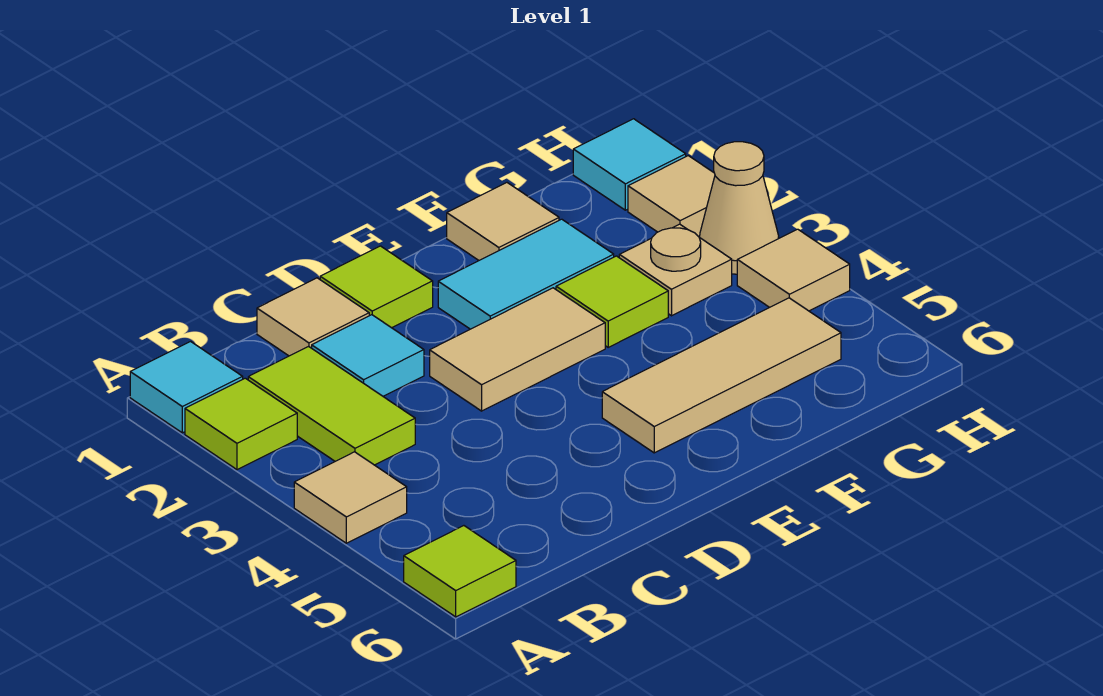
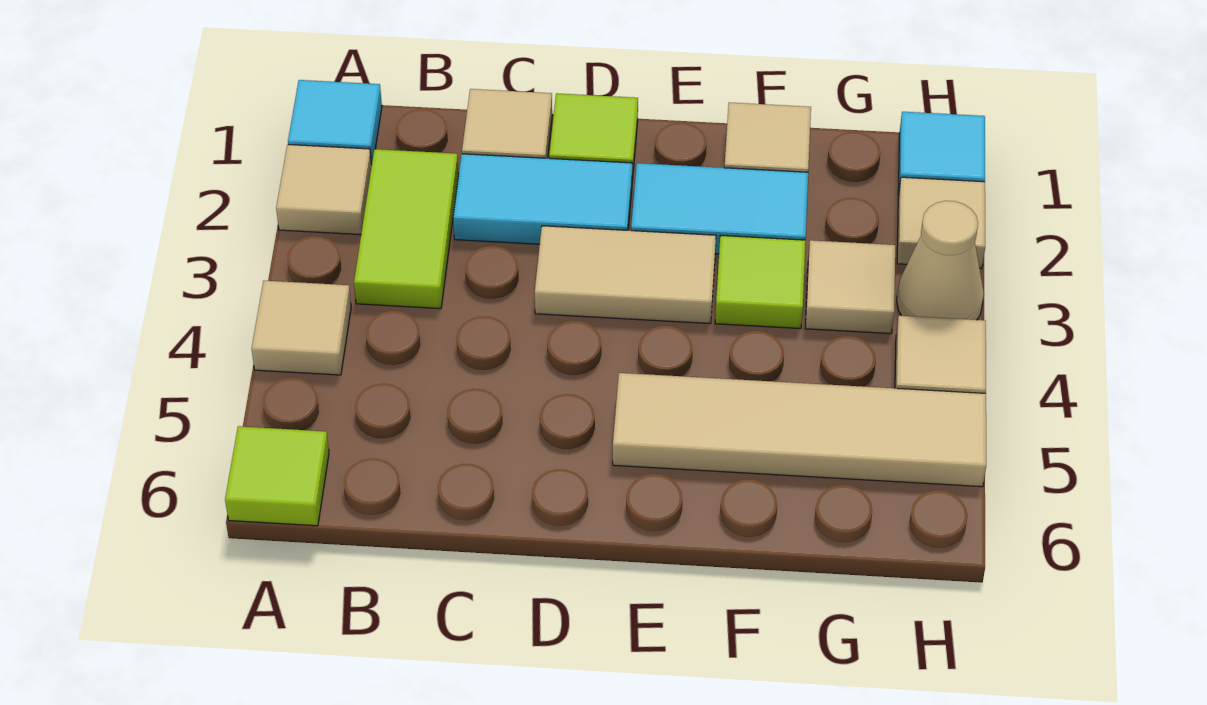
lime 1x1 tile [185,378,297,470] -> tan 1x1 tile [276,145,372,235]
cyan 1x1 tile [312,315,424,396] -> cyan 1x2 tile [453,154,632,244]
tan 1x3 tile [602,298,841,453] -> tan 1x4 tile [613,373,986,487]
tan 1x1 plate [619,224,732,316] -> tan 1x1 tile [805,240,895,334]

